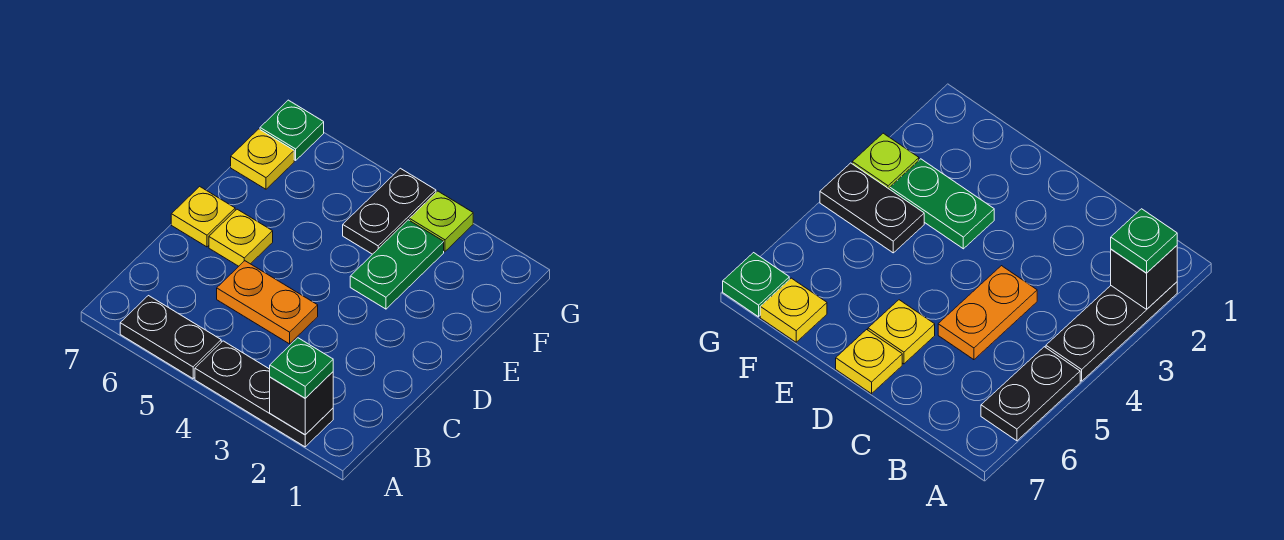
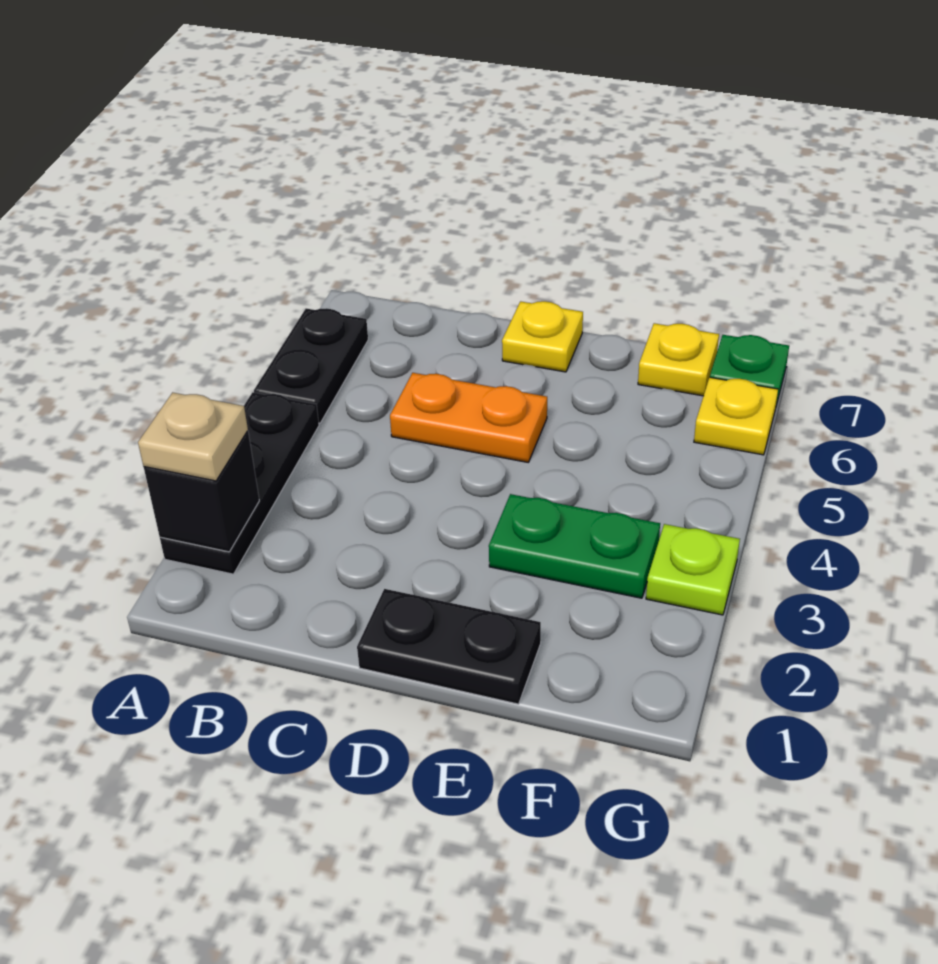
green 1x1 plate [270,338,333,398] -> tan 1x1 plate [138,392,248,481]
orange 1x2 plate [217,261,318,344] -> orange 1x2 plate turned to [390,373,547,462]
yellow 1x1 plate [209,209,273,266] -> yellow 1x1 plate moved to [694,377,778,455]
black 1x2 plate [343,168,436,254] -> black 1x2 plate moved to [357,589,541,704]

